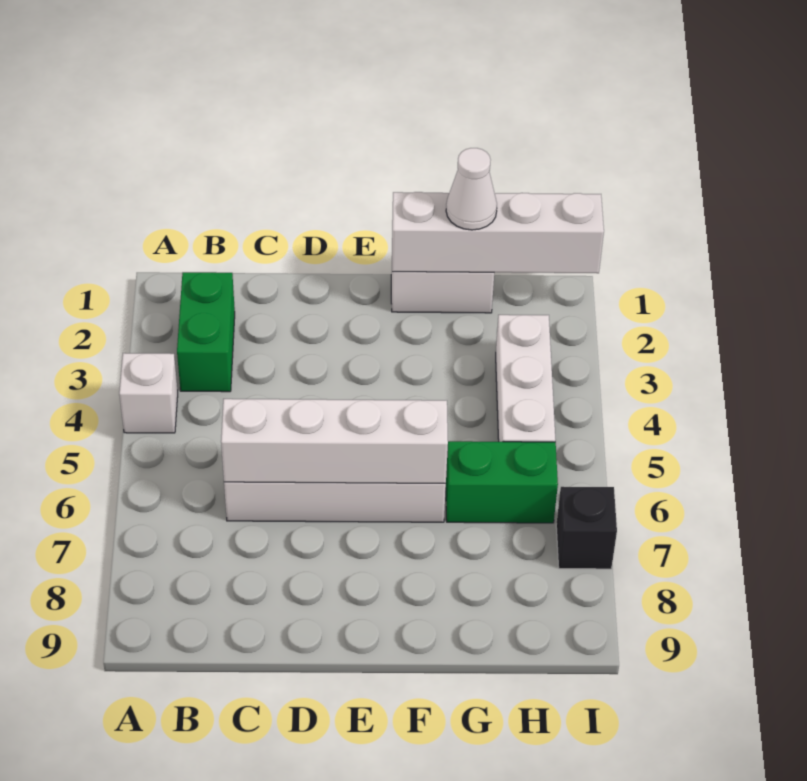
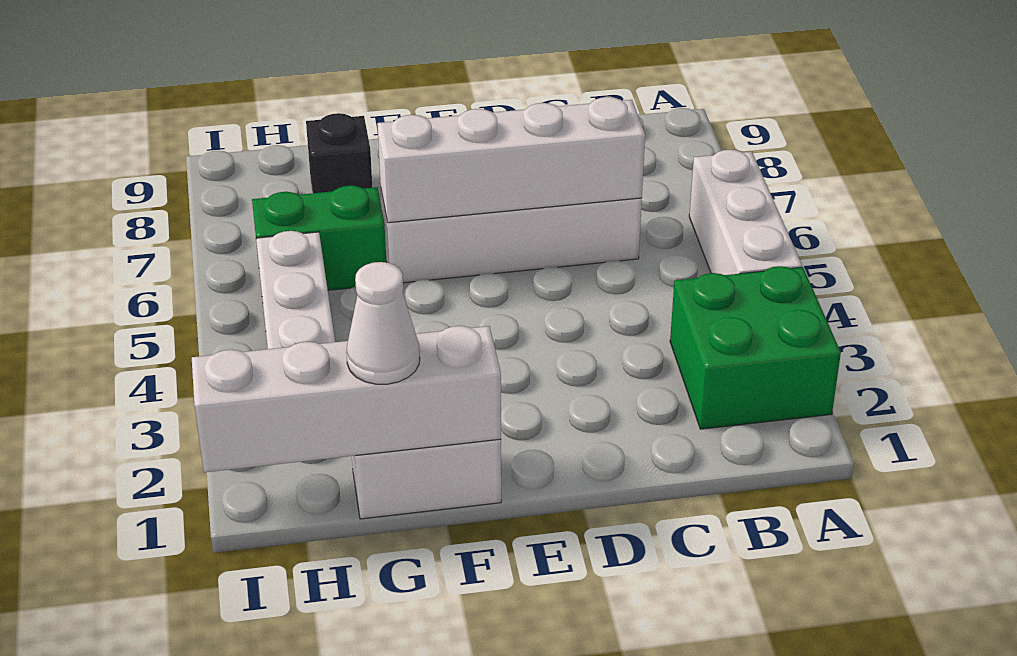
white 1x1 brick [119,353,178,433] -> white 1x3 brick [689,150,802,275]
green 1x2 brick [177,272,235,392] -> green 2x2 brick [670,266,841,429]
black 1x1 brick [556,487,617,569] -> black 1x1 brick moved to [306,113,373,193]

